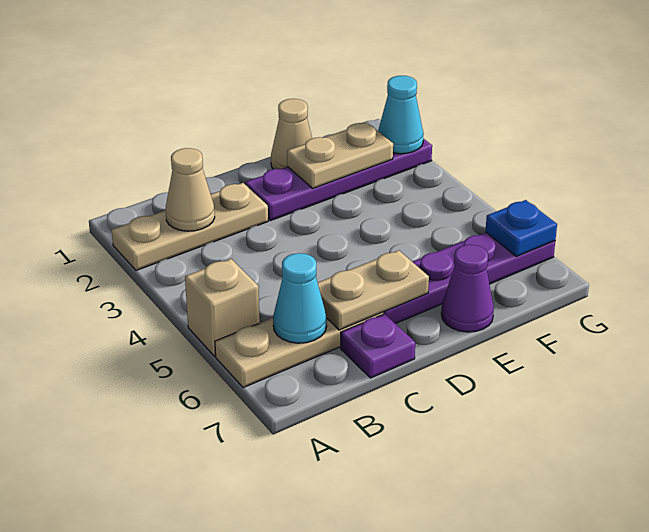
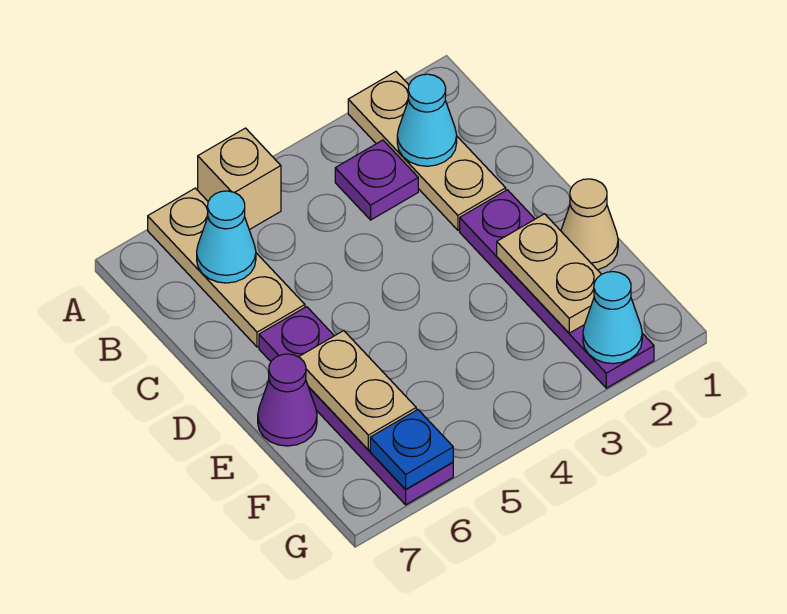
tan 1x1 cone [166,148,215,231] -> cyan 1x1 cone [397,74,457,166]
tan 1x2 plate [318,250,429,330] -> tan 1x2 plate moved to [299,331,416,450]
purple 1x1 plate [340,314,415,378] -> purple 1x1 plate moved to [335,140,418,220]

